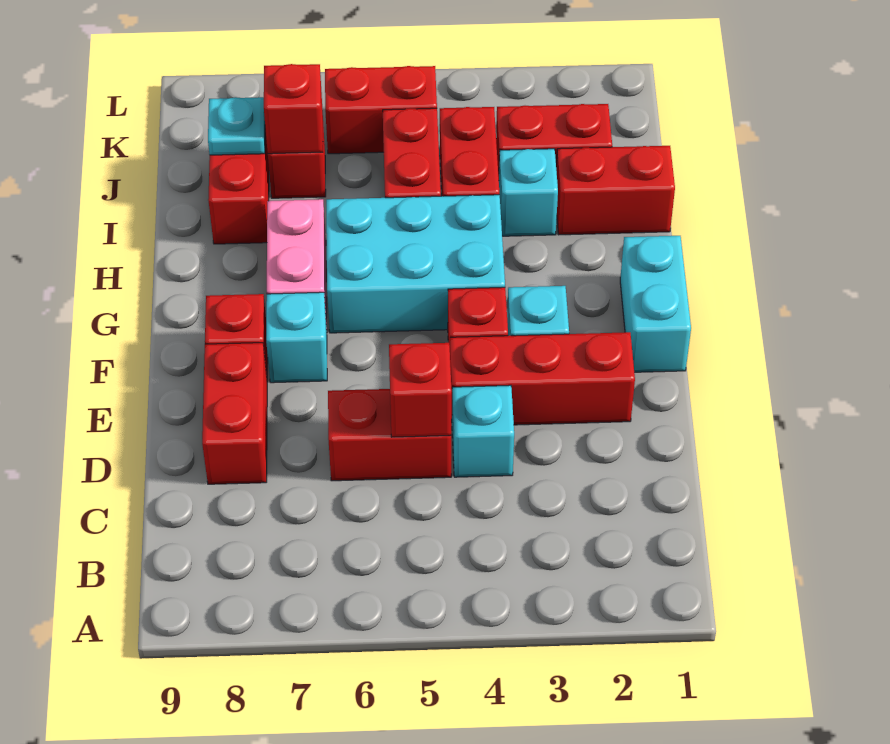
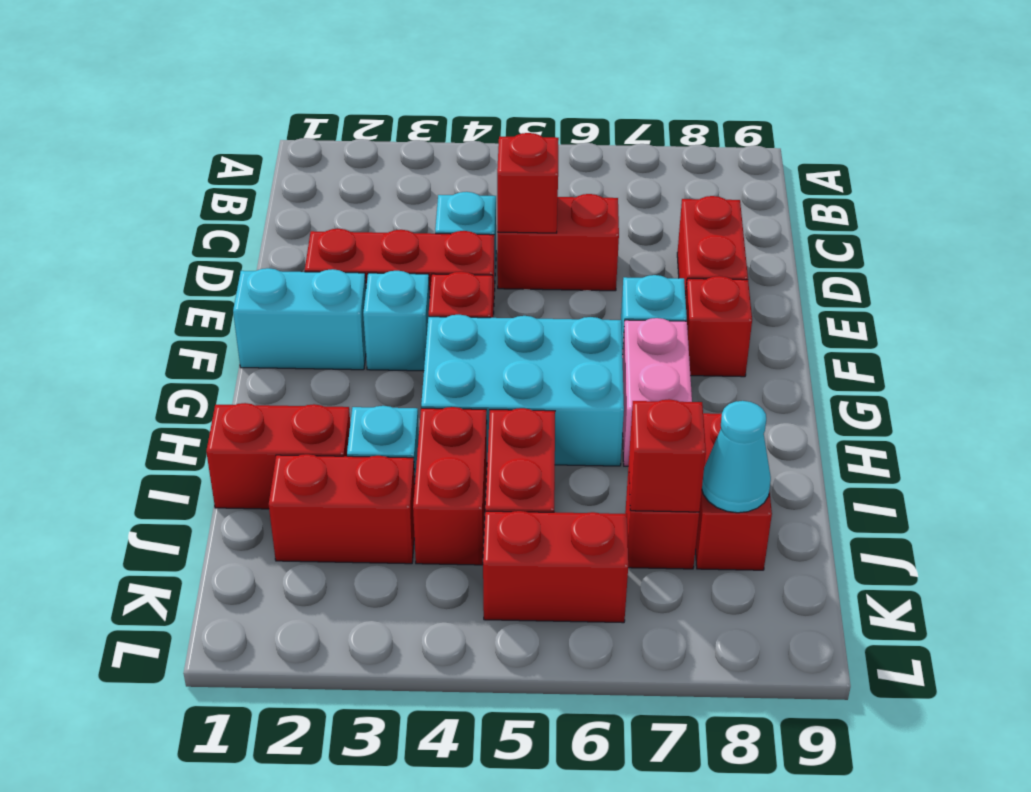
cyan 1x2 brick [620,236,691,372] -> cyan 1x2 brick turned to [233,268,366,370]
cyan 1x1 plate [208,97,265,155] -> cyan 1x1 cone [702,401,771,513]

